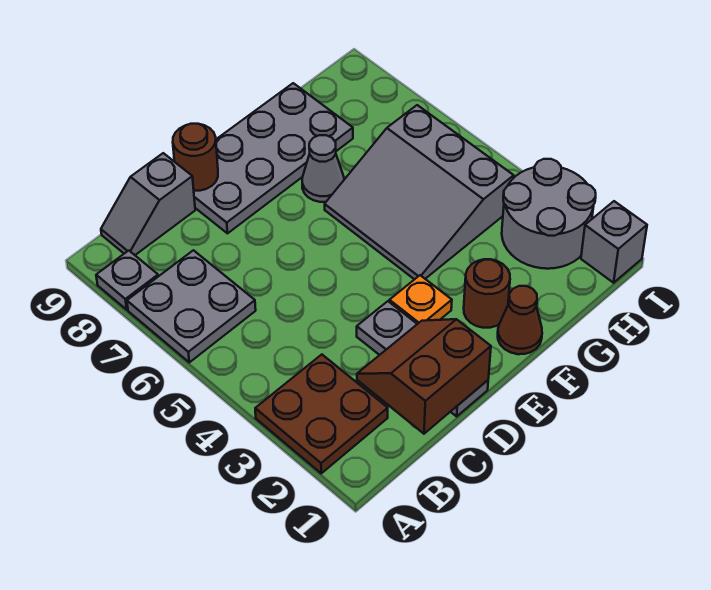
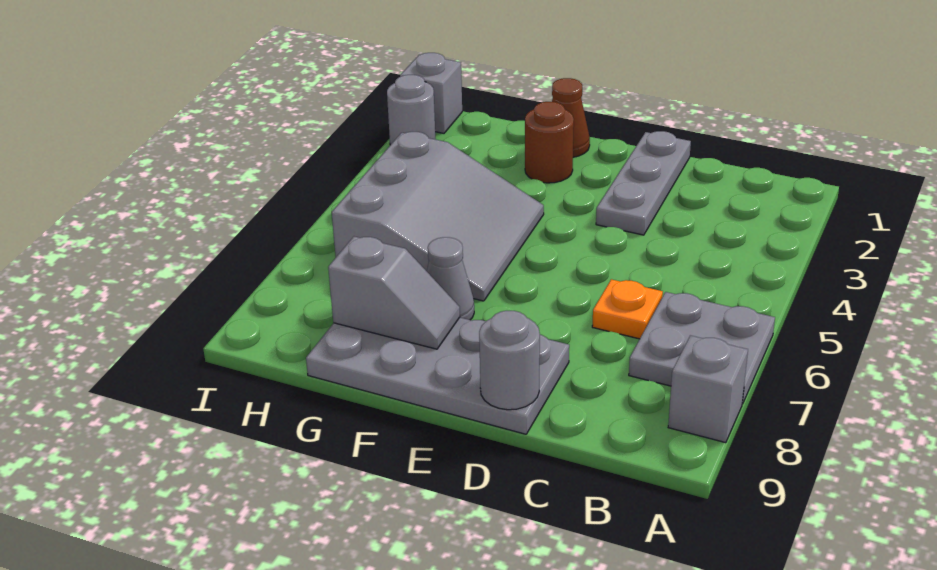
brown 2x2 plate [255,355,388,473] -> none
grey 1x1 plate [96,251,158,310] -> grey 1x1 brick [668,335,748,443]
grey 1x2 slope [101,153,195,255] -> grey 1x2 slope moved to [328,237,460,349]
brown 2x2 slope [357,319,491,434] -> none
brown 1x1 round brick [173,124,218,191] -> grey 1x1 round brick [479,311,540,410]
orange 1x1 plate [389,275,452,324] -> orange 1x1 plate moved to [592,279,663,339]
grey 2x2 round brick [502,159,596,269] -> grey 1x1 round brick [387,75,436,145]

